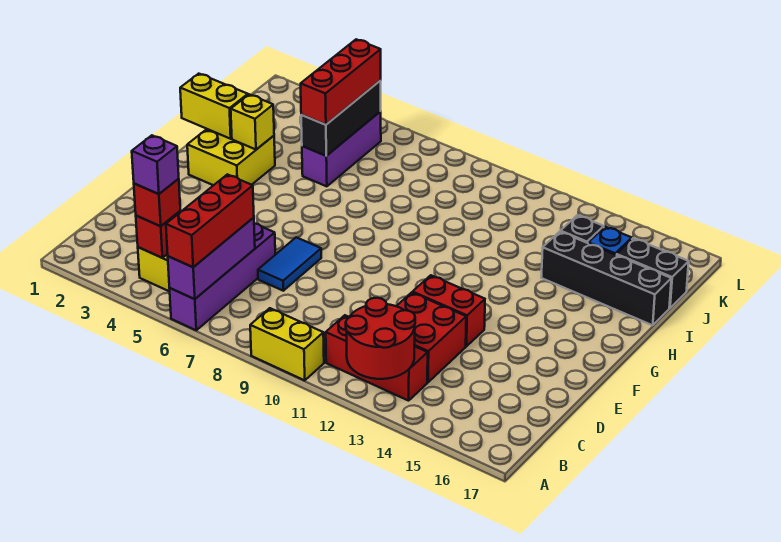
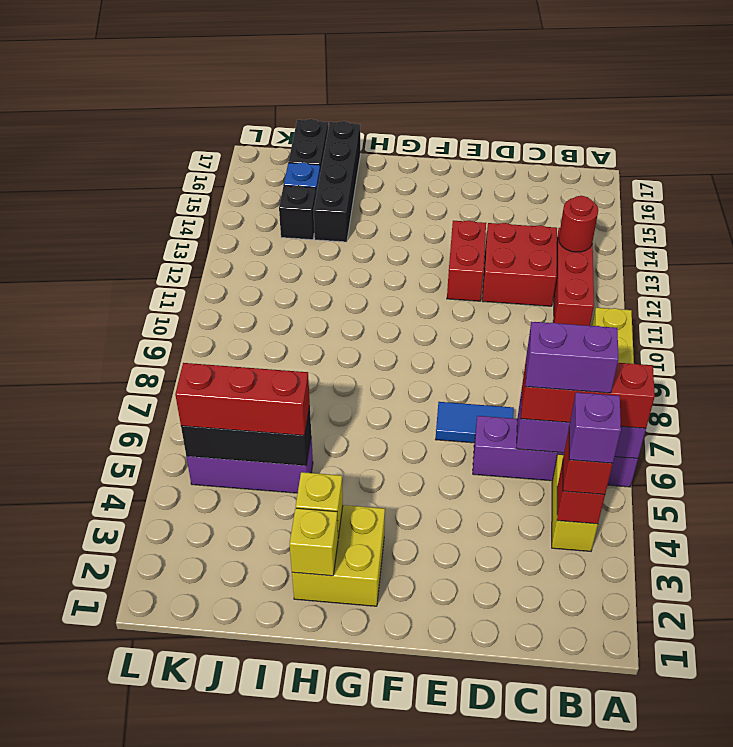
red 2x2 round brick [346,298,415,379] -> red 1x1 round brick [559,196,598,252]
none -> purple 1x2 brick [526,322,618,393]
yellow 1x2 brick [180,74,248,139] -> yellow 1x1 brick [290,508,338,576]

